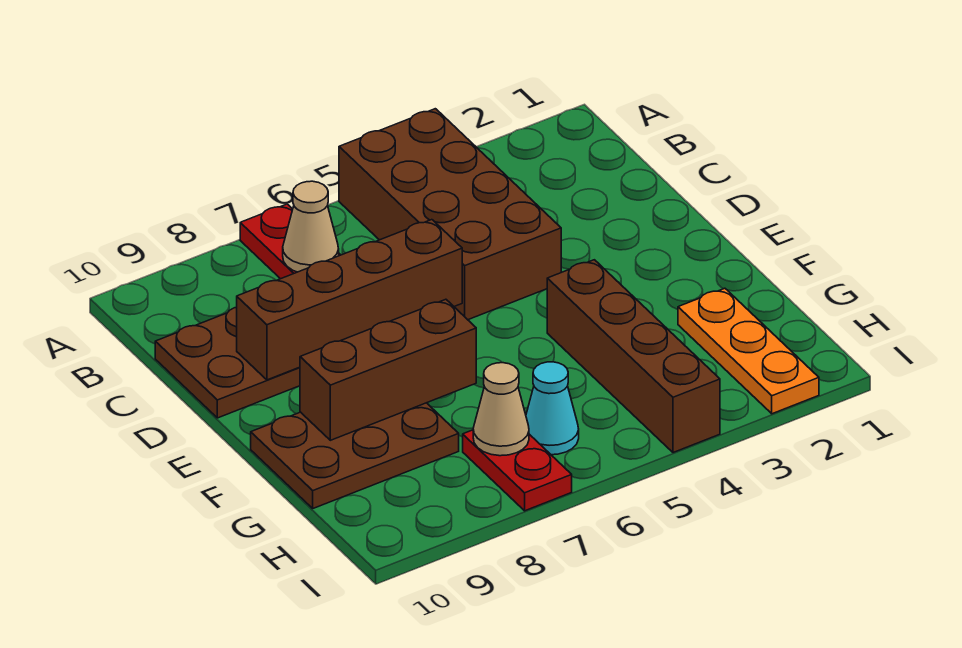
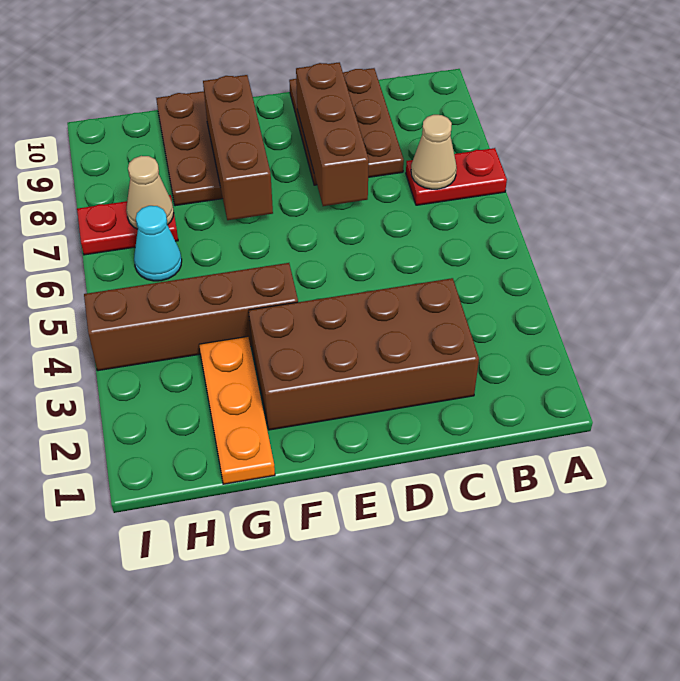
brown 2x4 brick [339,109,561,320] -> brown 2x4 brick moved to [249,278,479,430]
brown 1x4 brick [237,220,462,380] -> brown 1x3 brick [296,62,369,206]
orange 1x3 plate [678,288,819,414] -> orange 1x3 plate turned to [199,337,275,484]

